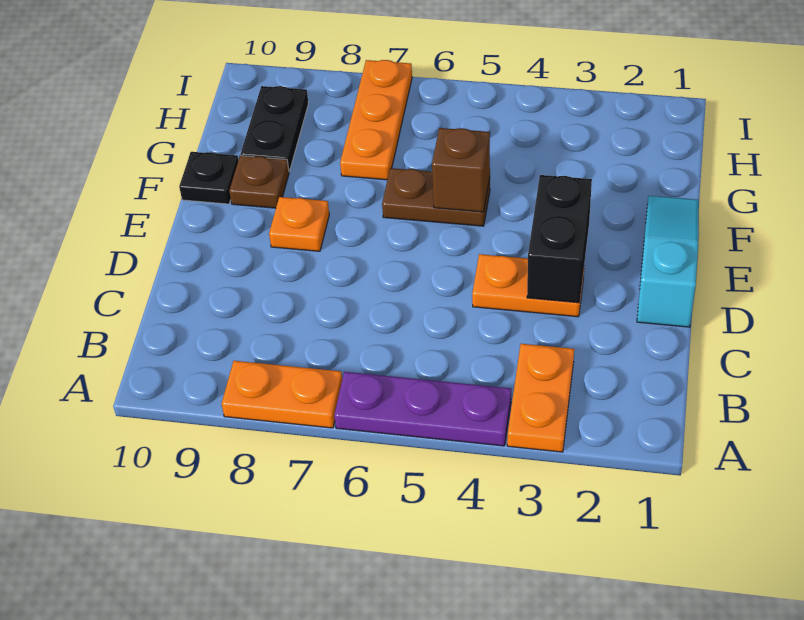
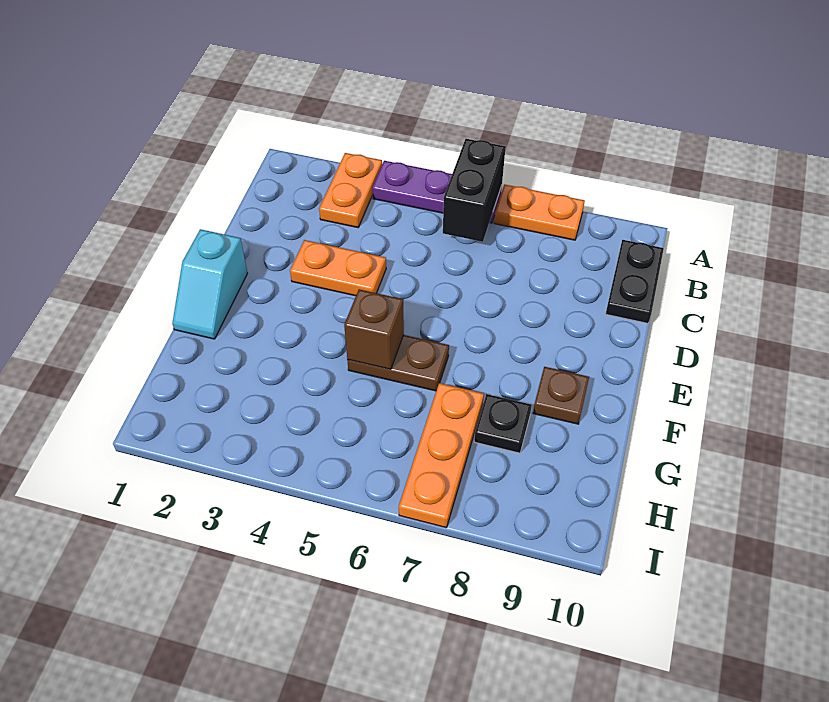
cyan 1x3 slope [637,196,699,327] -> cyan 1x2 slope [172,229,247,339]
black 1x2 brick [527,175,592,303] -> black 1x2 brick moved to [443,139,506,242]
orange 1x1 plate [269,197,329,251] -> none
black 1x1 plate [179,152,238,204] -> black 1x1 plate moved to [474,394,532,453]
black 1x2 plate [241,86,309,171] -> black 1x2 plate moved to [606,240,664,323]

